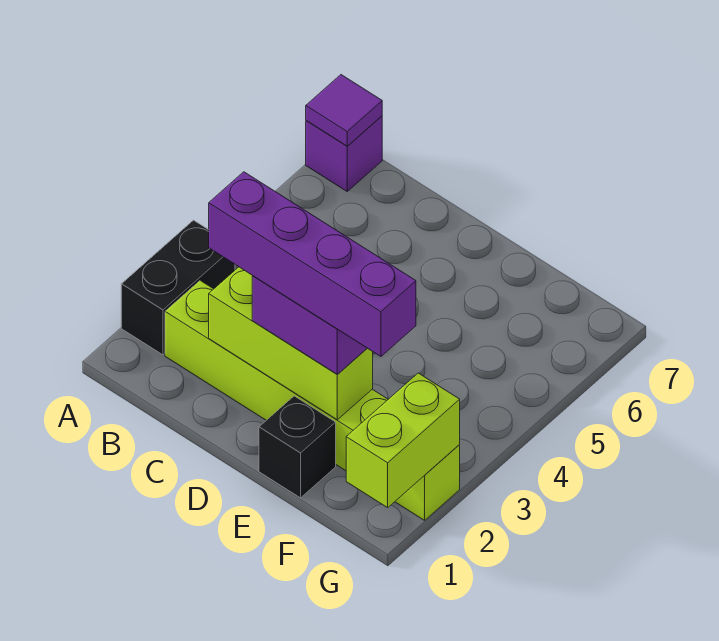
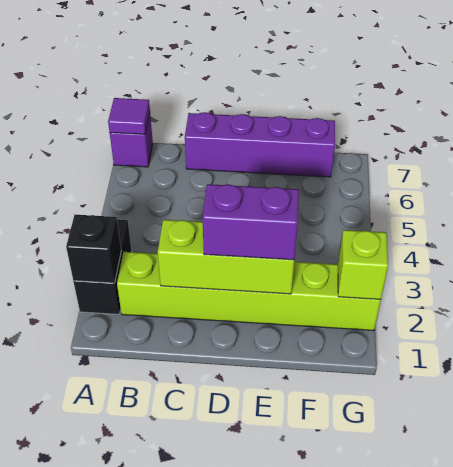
purple 1x4 brick [209,172,416,356] -> purple 1x4 brick moved to [185,112,335,177]
black 1x1 brick [259,396,336,498] -> black 1x1 brick moved to [66,215,121,283]
lime 1x2 brick [346,373,460,508] -> lime 1x1 brick [338,230,388,299]

